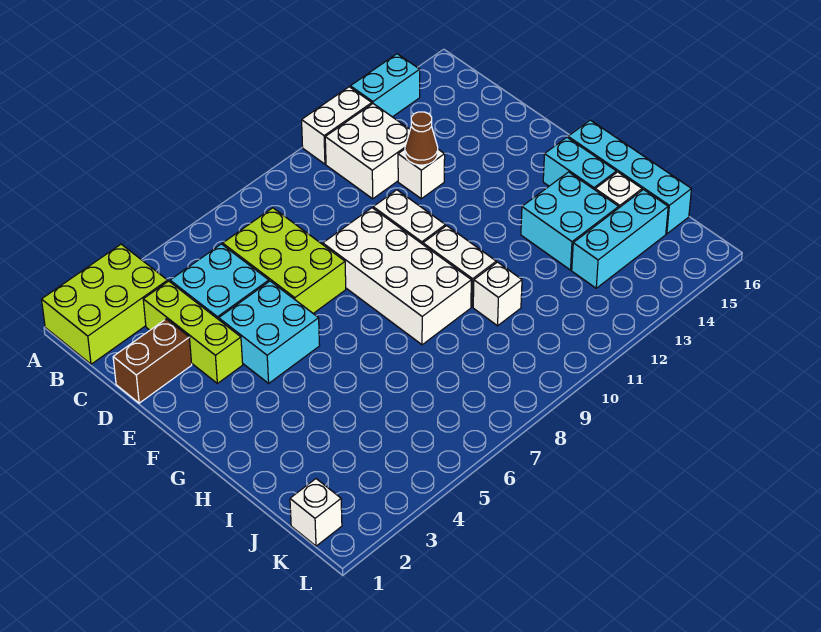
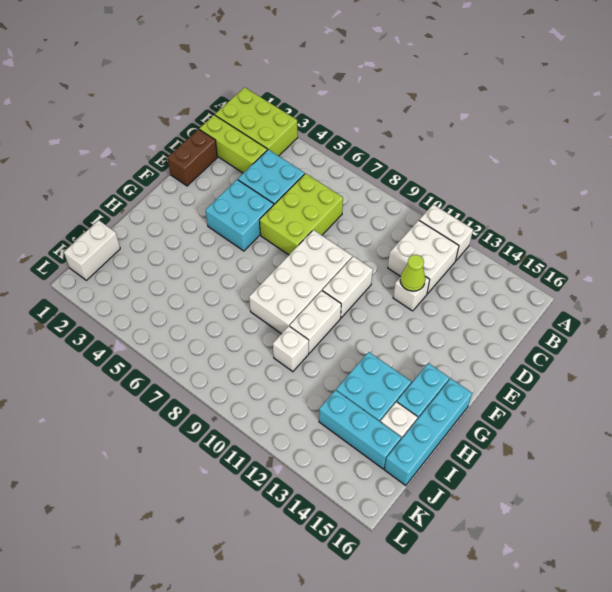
cyan 1x2 brick [350,54,420,117] -> none
lime 1x3 brick [143,281,243,383] -> lime 1x3 brick turned to [199,115,267,173]
brown 1x2 brick [113,319,192,403] -> brown 1x2 brick turned to [167,129,218,186]
brown 1x1 cone [405,112,438,165] -> lime 1x1 cone [400,255,425,291]
white 1x1 brick [290,479,342,546] -> white 1x2 brick [64,220,120,280]

